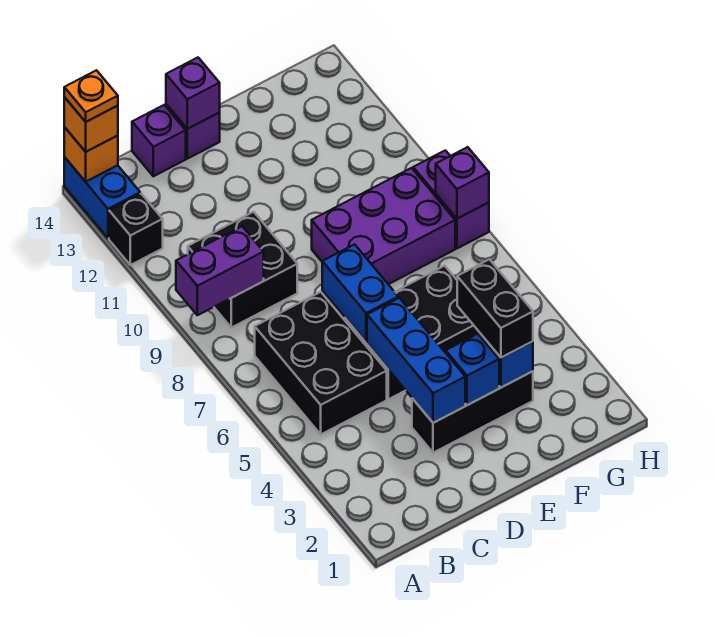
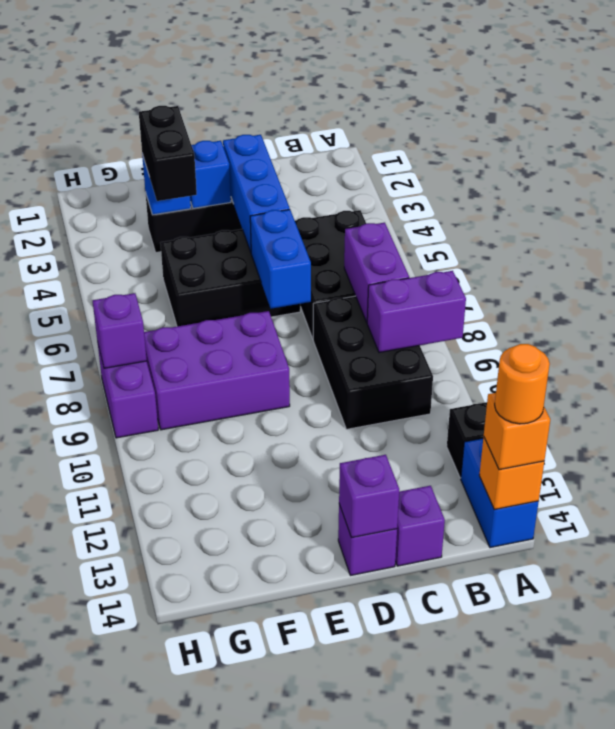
orange 1x1 plate [64,70,118,122] -> orange 1x1 round brick [495,344,550,424]
none -> purple 1x2 brick [344,223,409,322]
black 2x2 brick [188,212,297,328] -> black 2x3 brick [313,296,433,429]

